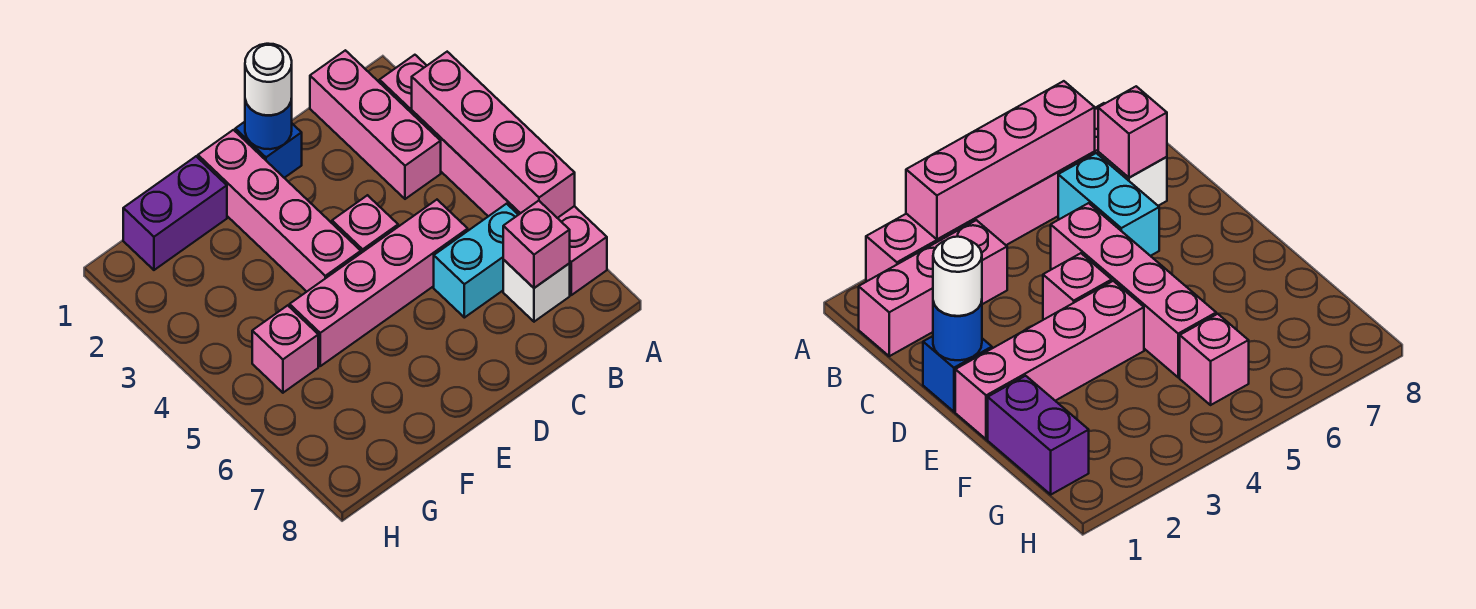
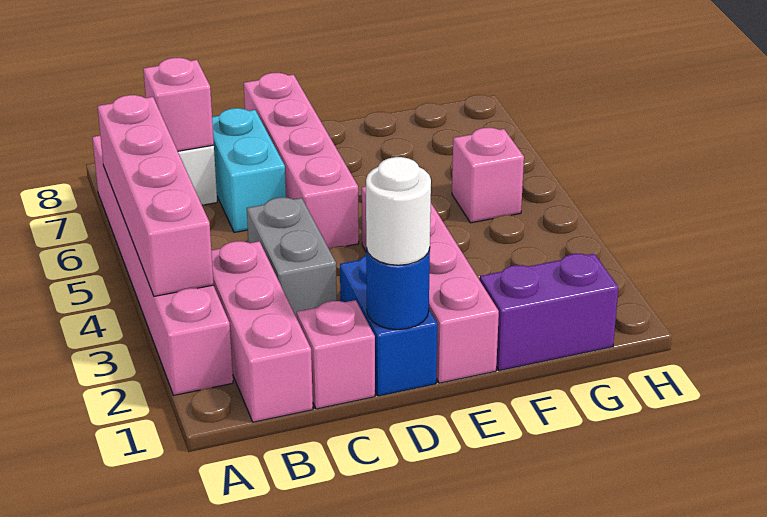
cyan 1x2 brick [434,204,518,318] -> cyan 1x2 brick turned to [212,108,286,232]
none -> grey 1x2 brick [247,197,337,318]
pink 1x4 brick [290,200,468,366] -> pink 1x4 brick turned to [244,73,359,249]
blue 1x1 brick [235,122,302,178] -> blue 1x2 brick [340,256,437,396]
pink 1x1 brick [332,195,398,253] -> pink 1x1 brick moved to [297,300,375,409]

